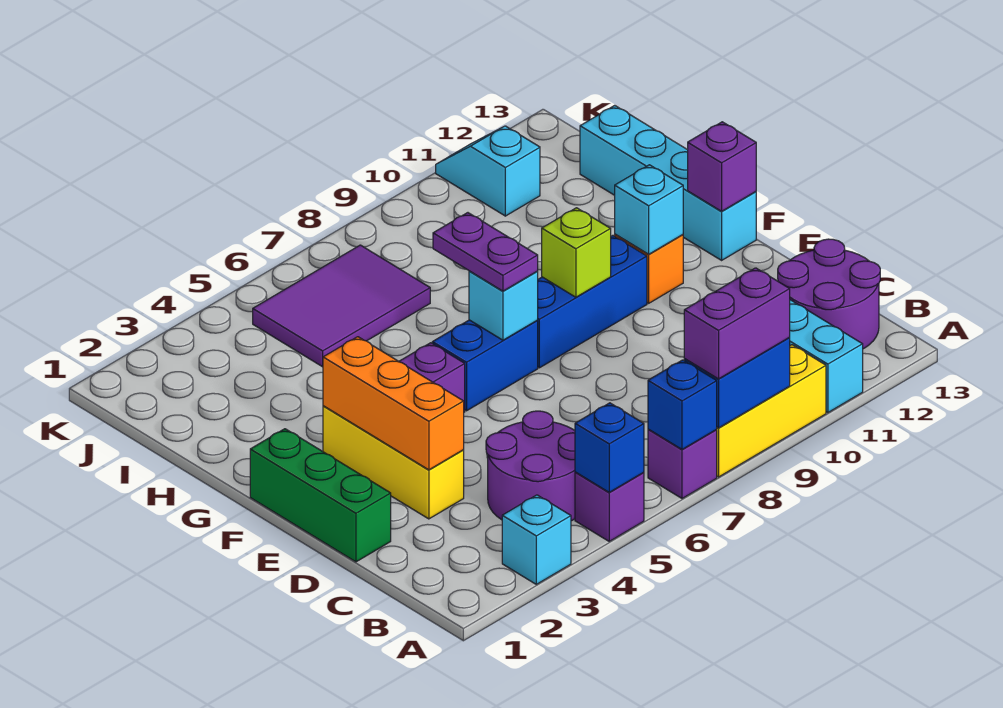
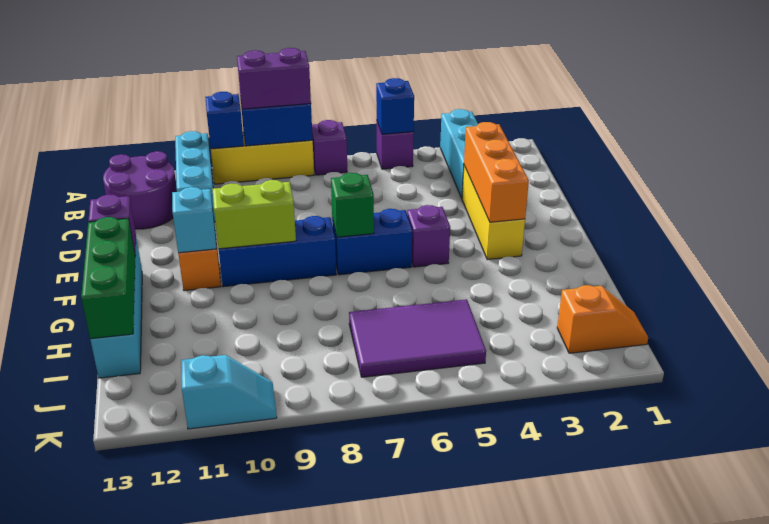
cyan 1x1 brick [502,495,571,584] -> cyan 1x3 brick [440,109,478,198]
blue 1x1 brick [648,360,717,449] -> blue 1x1 brick moved to [205,92,244,149]
purple 2x2 round brick [486,411,575,521] -> none
green 1x3 brick [250,429,391,562] -> green 1x3 brick moved to [81,217,135,339]
cyan 1x1 brick [469,271,538,340] -> green 1x1 brick [331,173,374,237]
purple 1x2 plate [433,213,538,291] -> none
lime 1x1 brick [542,208,611,297] -> lime 1x2 brick [212,180,296,249]
none -> orange 1x2 slope [557,285,648,353]
cyan 1x2 slope [436,126,540,216] -> cyan 1x2 slope turned to [181,355,277,429]

